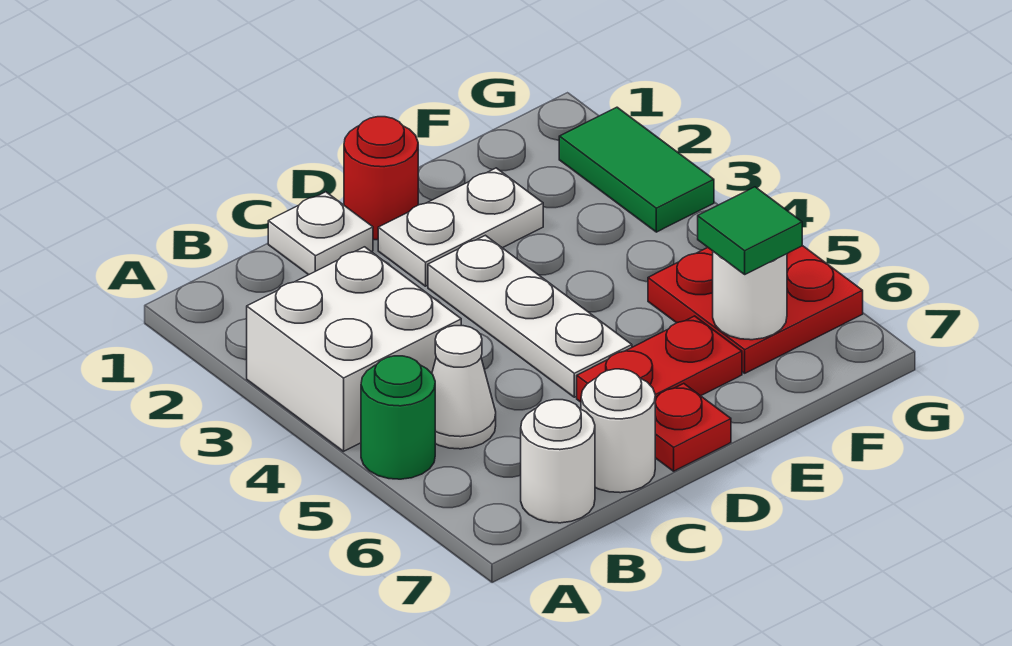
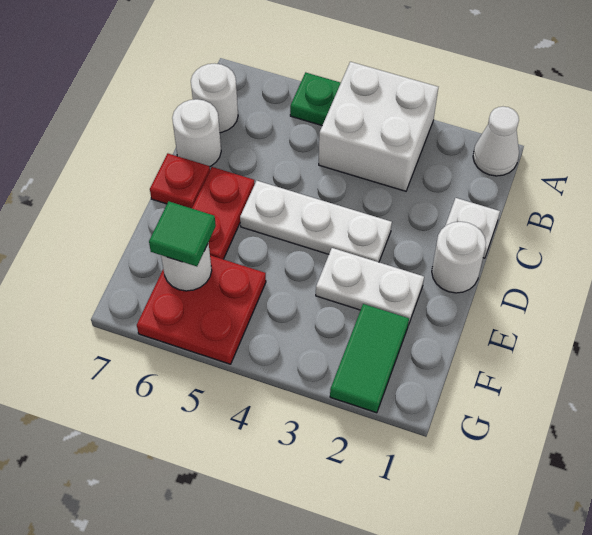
green 1x1 round brick [361,356,435,479] -> green 1x1 plate [290,72,341,125]
white 1x1 cone [432,326,496,449] -> white 1x1 cone moved to [473,107,519,176]
red 1x1 round brick [344,117,418,240] -> white 1x1 round brick [432,222,486,293]
white 1x2 plate [378,168,543,286] -> white 1x2 plate turned to [316,248,424,325]
green 1x2 tile [559,107,714,232] -> green 1x2 tile turned to [330,304,409,413]

